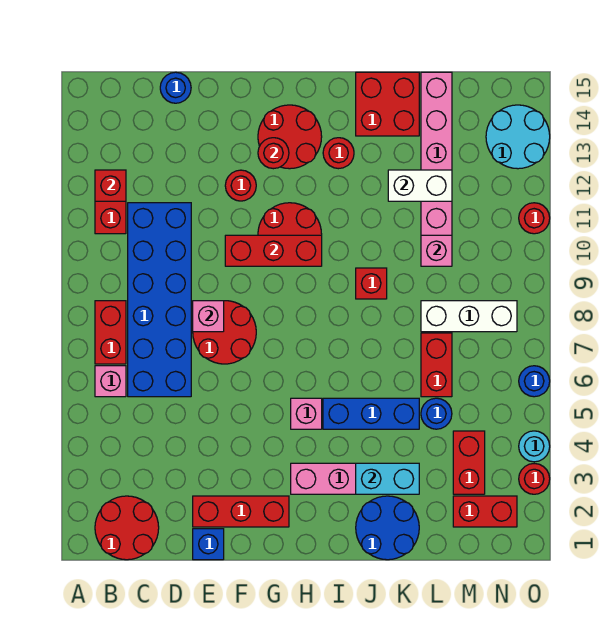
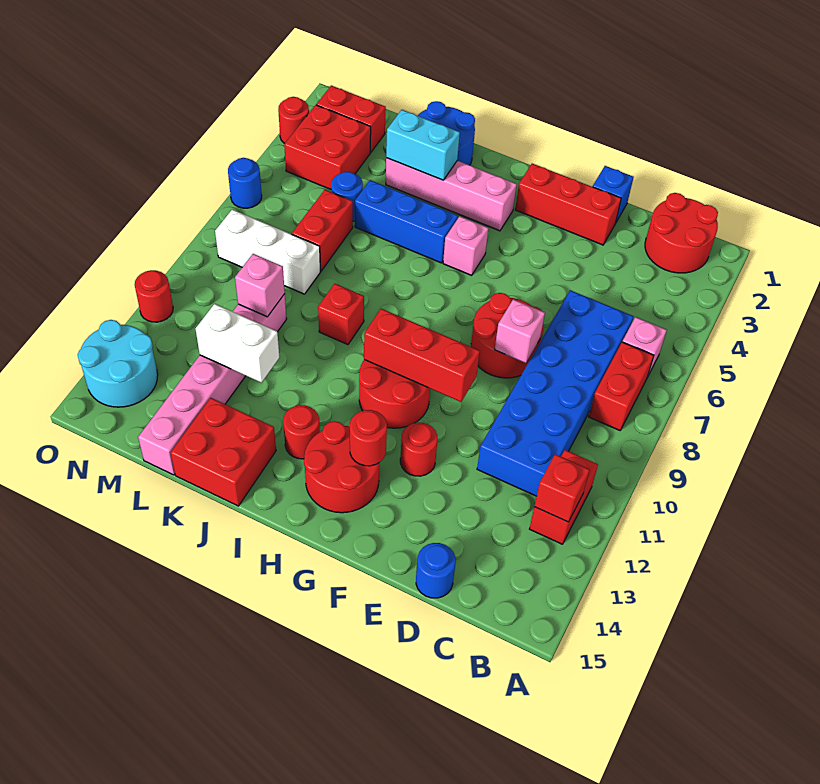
red 1x2 brick [453,431,485,494] -> red 2x2 brick [284,105,371,189]
cyan 1x1 round brick [519,431,550,462] -> none

